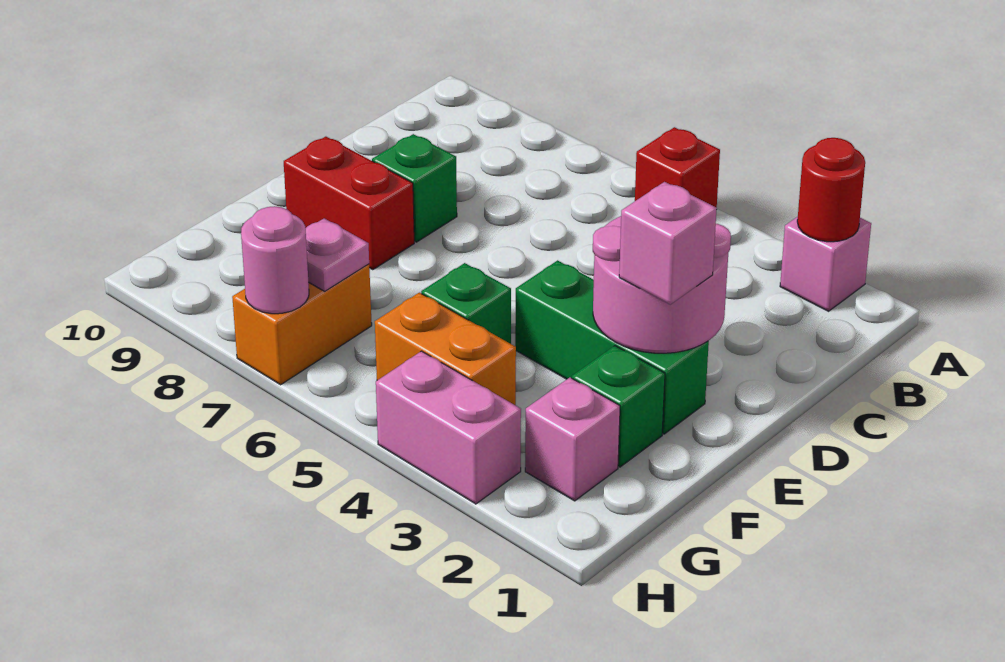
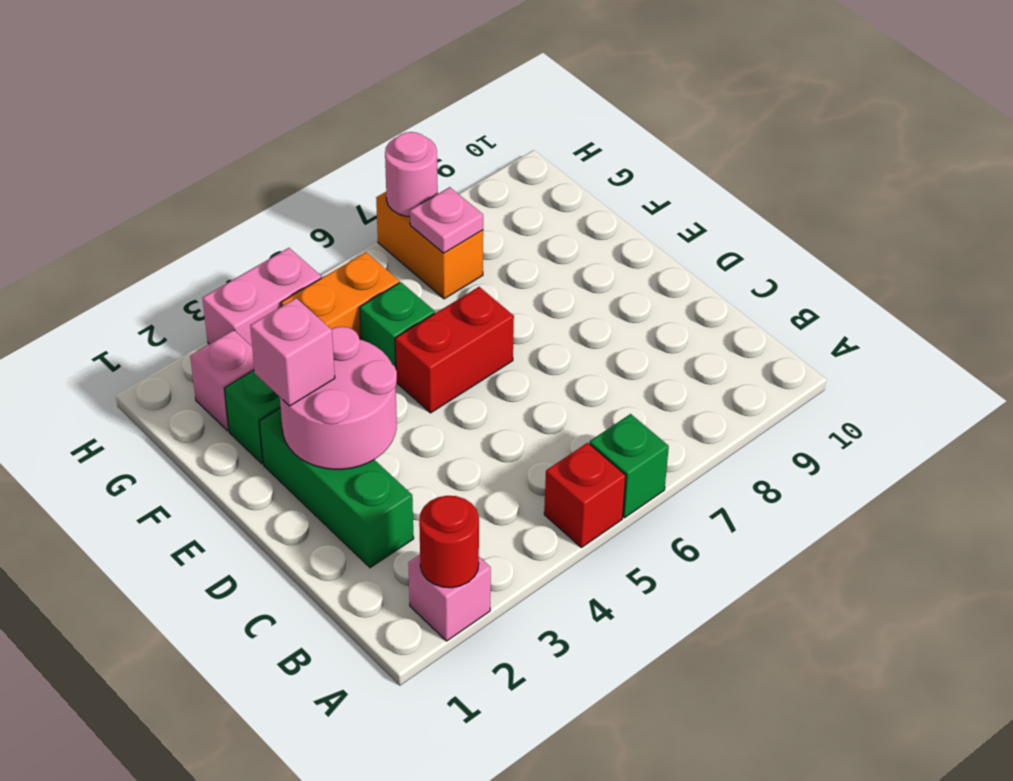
green 1x1 brick [372,134,457,242] -> green 1x1 brick moved to [590,414,669,518]
green 1x3 brick [515,260,709,434] -> green 1x3 brick turned to [259,408,414,568]
red 1x2 brick [284,137,414,270] -> red 1x2 brick moved to [395,287,514,413]

